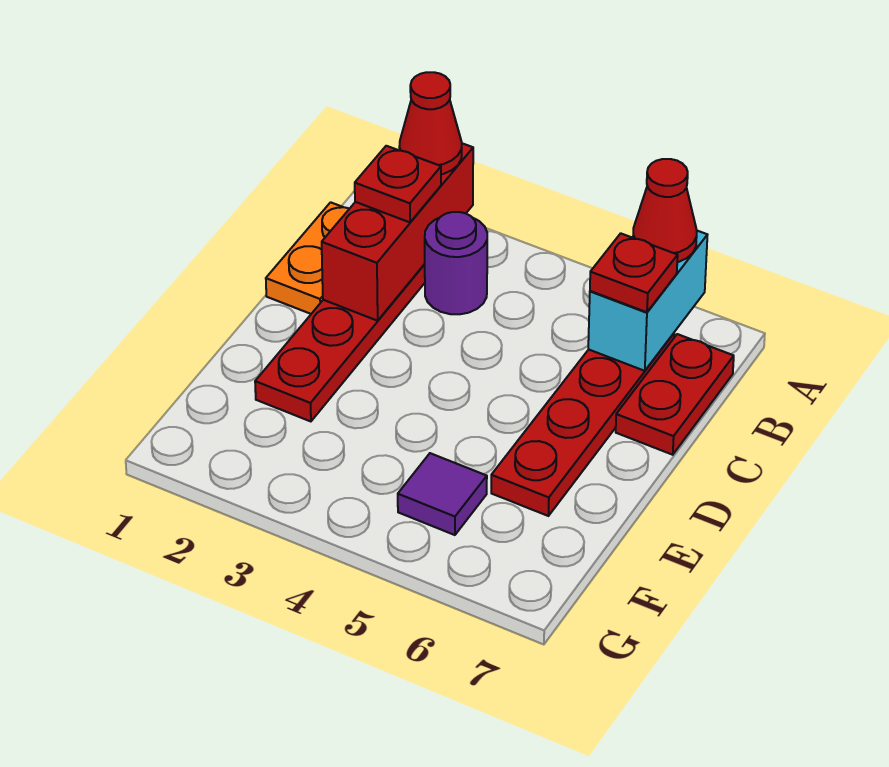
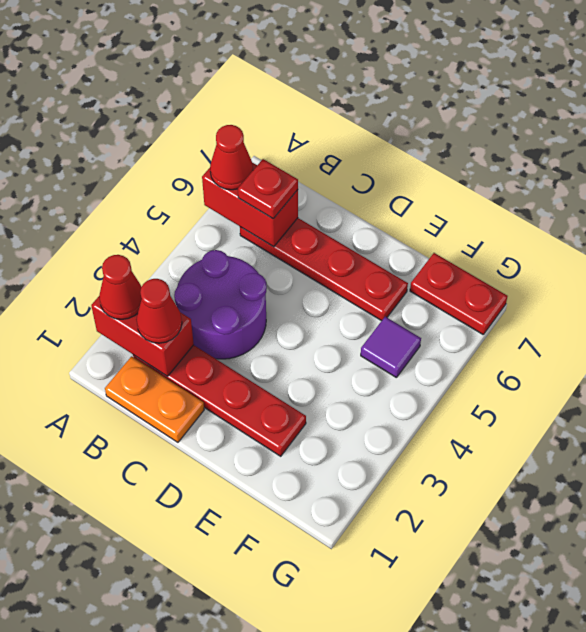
red 1x3 brick [322,143,473,321] -> red 1x2 brick [91,297,194,376]
cyan 1x2 brick [588,231,707,371] -> red 1x2 brick [202,163,298,247]
red 1x1 plate [355,146,441,222] -> red 1x1 cone [137,279,182,343]
purple 1x1 round brick [425,212,487,314] -> purple 2x2 round brick [174,250,267,359]
red 1x2 plate [616,334,734,455] -> red 1x2 plate moved to [410,253,507,334]

